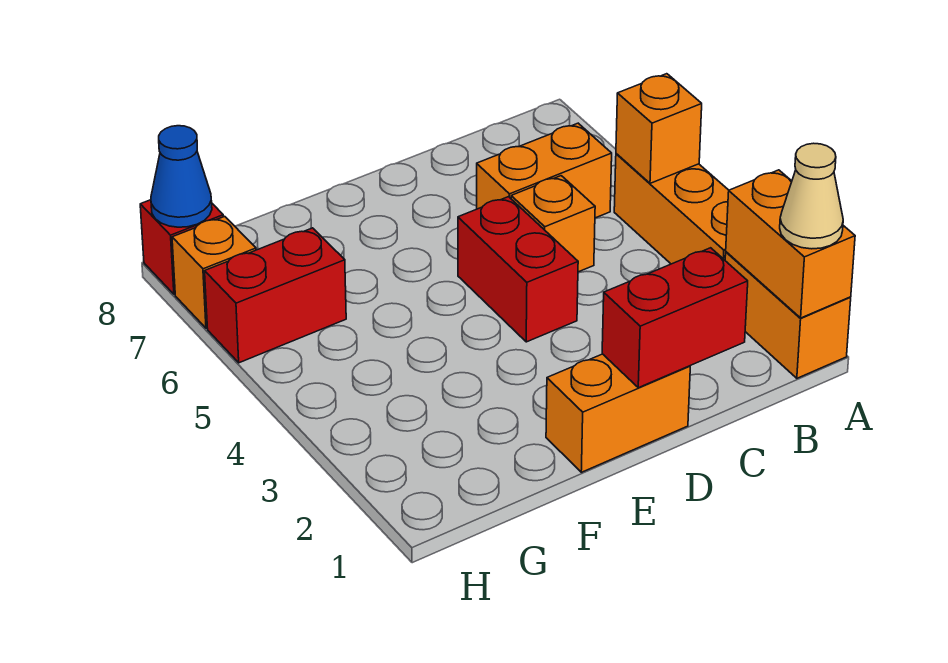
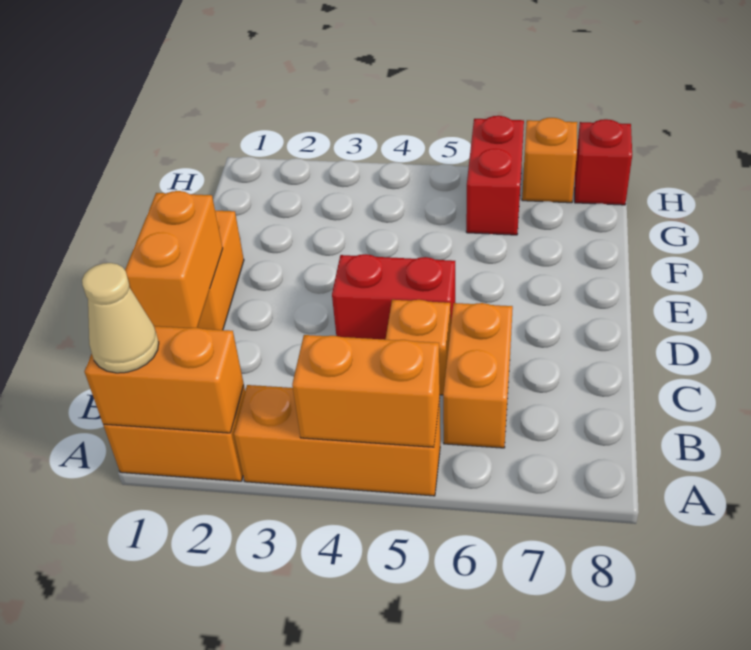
orange 1x1 brick [616,74,702,183] -> orange 1x2 brick [292,335,440,447]
red 1x2 brick [602,248,748,388] -> orange 1x2 brick [125,191,223,328]
blue 1x1 cone [151,126,212,227] -> none

